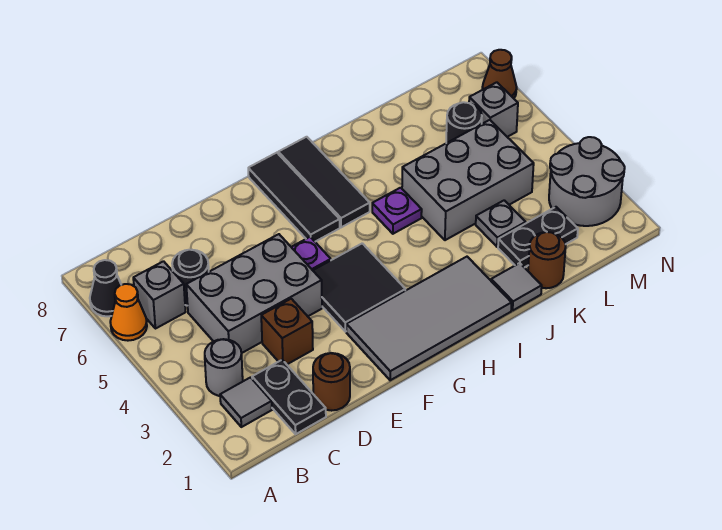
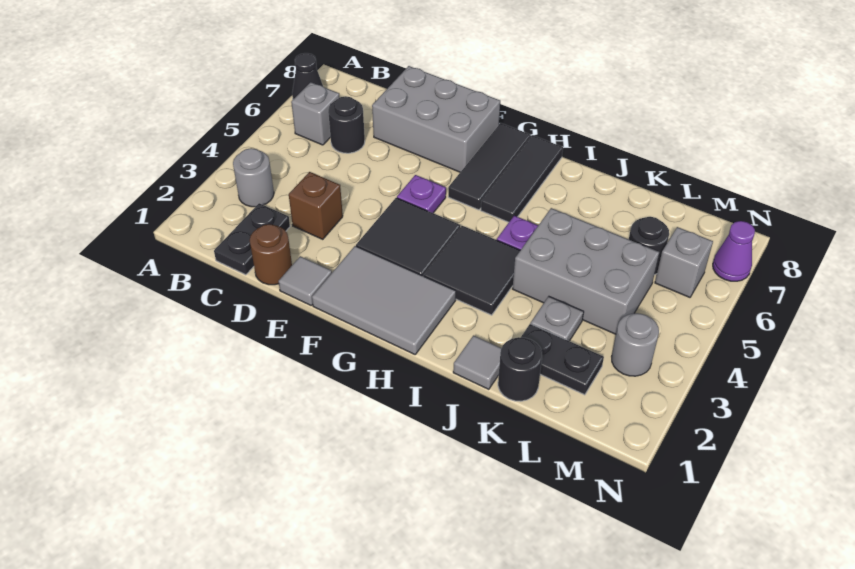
orange 1x1 cone [110,284,147,341] -> none
grey 1x1 tile [220,378,272,427] -> grey 1x1 tile moved to [279,256,332,305]
grey 2x3 brick [186,234,322,353] -> grey 2x3 brick moved to [372,66,500,172]
grey 2x4 tile [346,257,512,380] -> grey 2x3 tile [312,246,456,354]
none -> black 2x2 tile [424,226,520,315]
brown 1x1 round brick [528,232,566,288] -> black 1x1 round brick [498,337,542,401]
grey 2x2 round brick [549,137,625,226] -> grey 1x1 round brick [612,313,659,376]
brown 1x1 cone [482,50,517,98] -> purple 1x1 cone [713,221,755,281]

